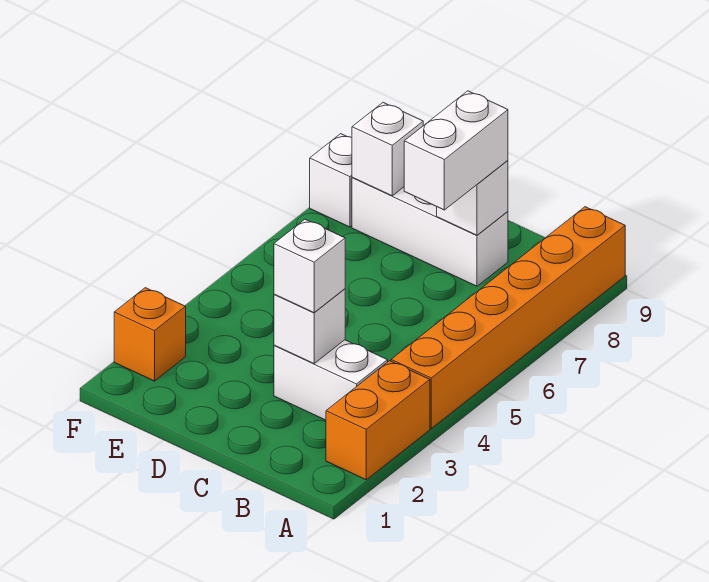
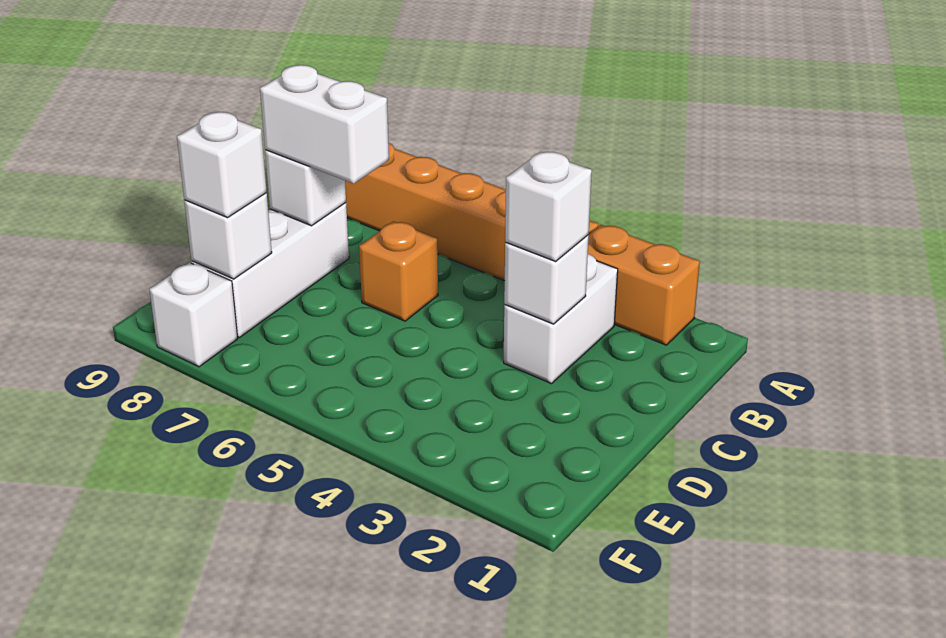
none -> white 1x1 brick [177,112,267,218]
orange 1x1 brick [114,288,186,381] -> orange 1x1 brick moved to [359,221,438,321]

